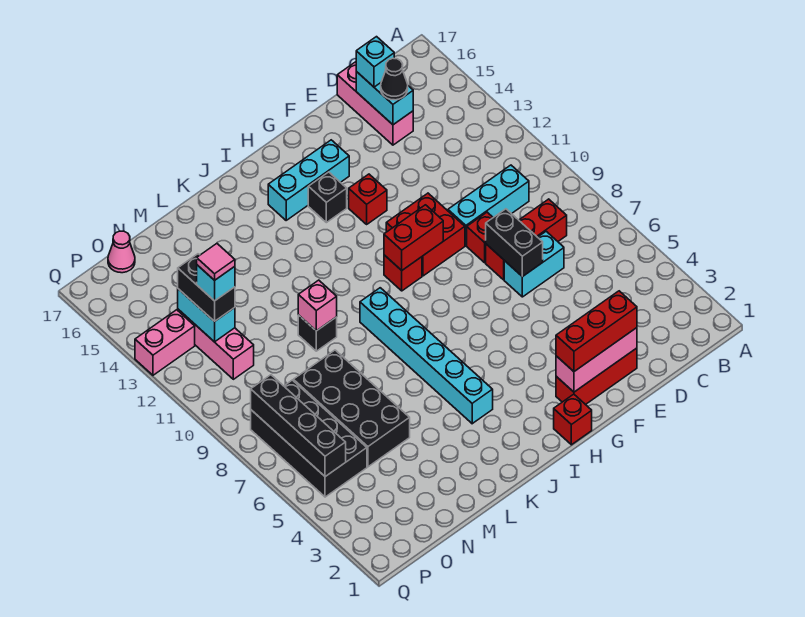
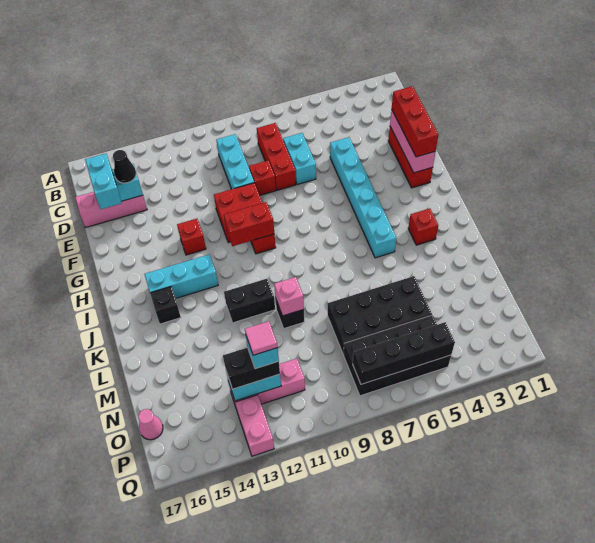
cyan 1x1 brick [356,37,394,87] -> cyan 1x2 brick [85,154,121,209]
black 1x2 brick [486,209,543,277] -> black 1x2 brick moved to [224,279,275,323]
red 1x2 brick [384,205,443,270] -> red 1x2 brick turned to [224,202,274,246]
cyan 1x3 brick [268,140,349,220] -> cyan 1x3 brick turned to [145,254,218,299]
red 1x1 brick [554,394,592,445] -> red 1x1 brick moved to [408,208,438,245]
black 1x1 brick [308,172,347,223] -> black 1x1 brick moved to [150,287,181,324]
cyan 1x6 brick [360,288,493,424] -> cyan 1x6 brick turned to [330,137,396,258]

